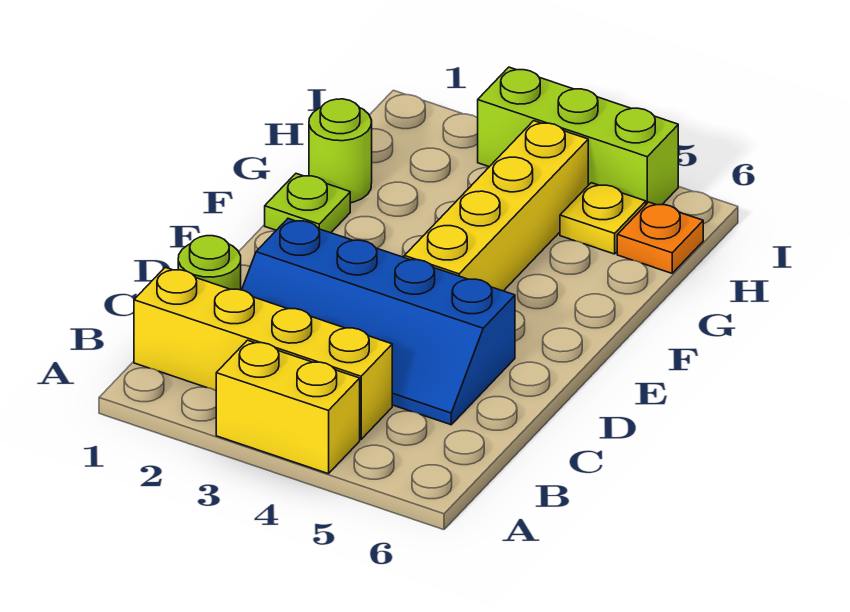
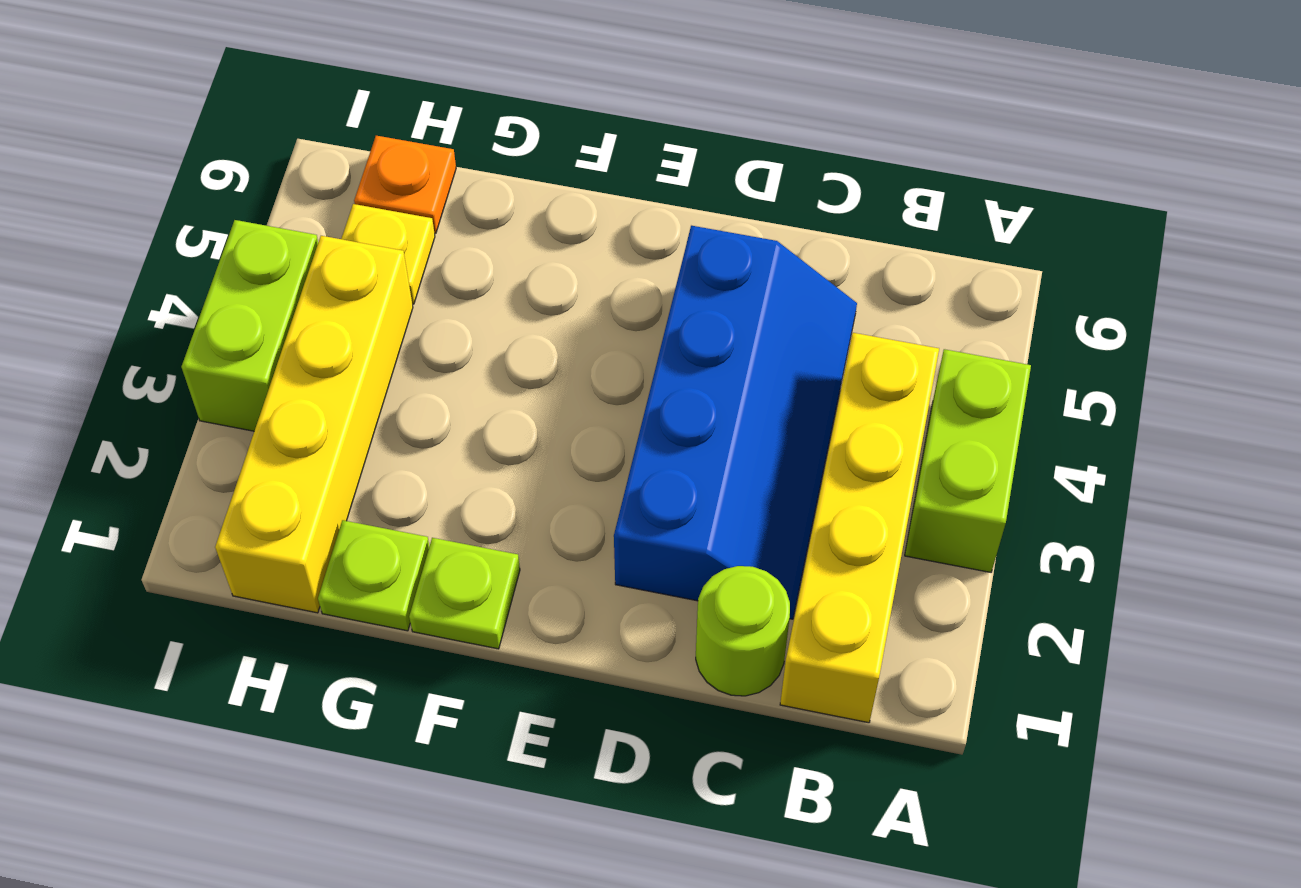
yellow 1x2 brick [216,340,360,474] -> lime 1x2 brick [905,349,1031,572]
yellow 1x4 brick [404,121,588,291] -> yellow 1x4 brick turned to [215,236,413,613]
lime 1x1 round brick [309,99,372,203] -> lime 1x1 plate [318,520,429,631]
lime 1x3 brick [478,67,678,205] -> lime 1x2 brick [181,220,318,431]

